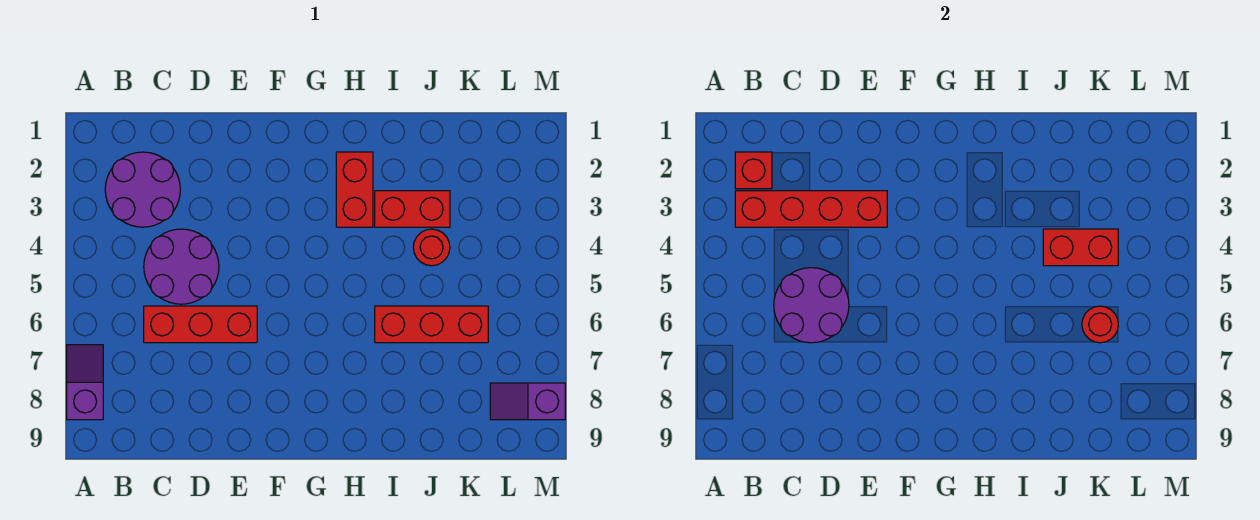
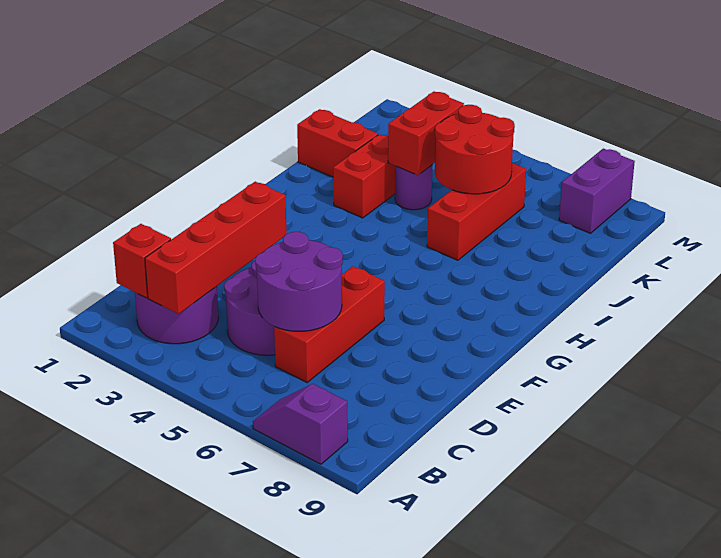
red 1x2 brick [336,152,373,227] -> red 1x2 brick moved to [297,109,378,177]
red 1x1 round brick [413,229,450,266] -> purple 1x1 round brick [395,165,432,210]
red 1x1 round brick [1082,306,1118,343] -> red 2x2 round brick [435,105,515,194]
purple 1x2 slope [490,383,565,420] -> purple 1x2 brick [559,149,635,233]

